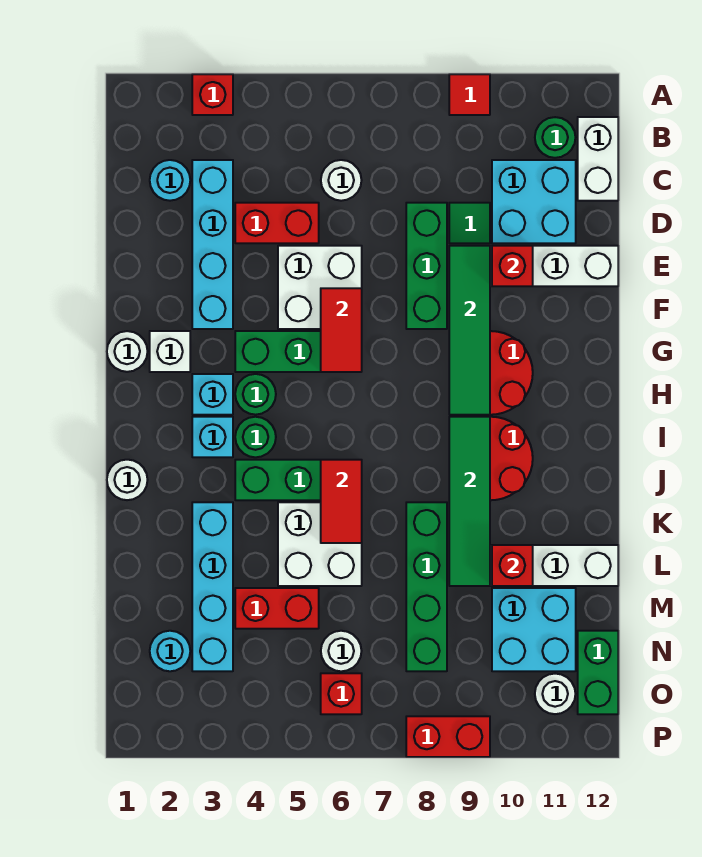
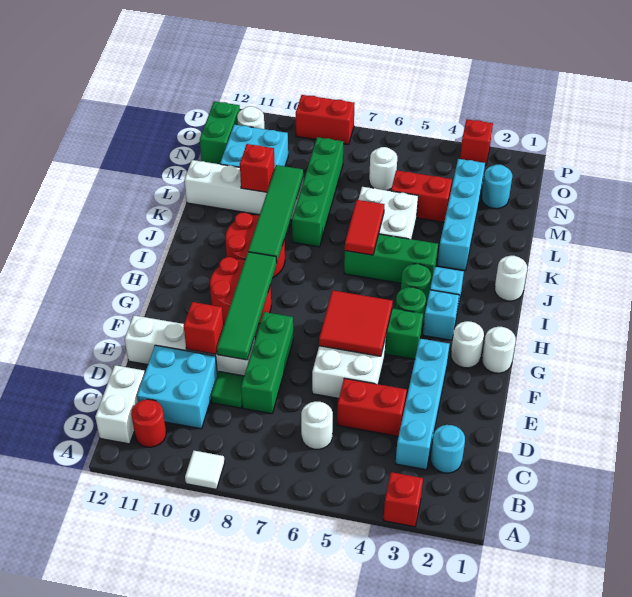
red 1x1 tile [449,74,490,115] -> white 1x1 tile [185,451,225,489]
green 1x1 round brick [535,117,575,158] -> red 1x1 round brick [131,399,166,447]
red 1x2 tile [321,288,362,372] -> red 2x2 tile [319,290,393,356]
white 1x1 brick [150,331,190,372] -> white 1x1 round brick [451,321,484,368]
red 1x1 brick [321,673,362,714] -> red 1x1 brick moved to [460,119,493,165]

